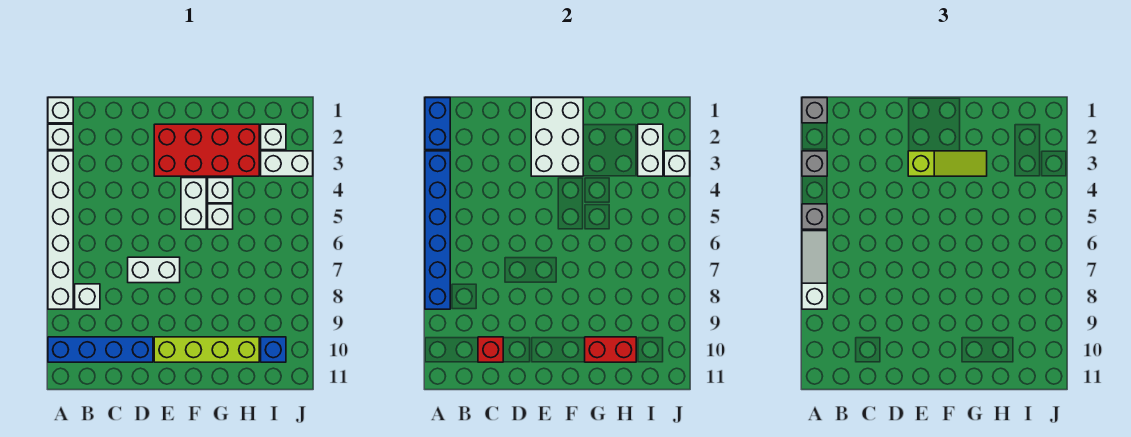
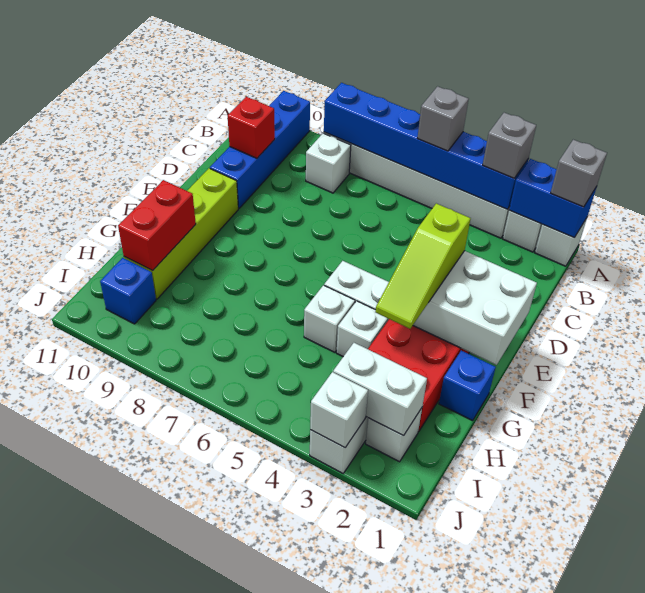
white 1x3 slope [802,231,827,309] -> none
white 1x2 brick [128,257,180,283] -> none
none -> blue 1x1 brick [439,351,496,421]

